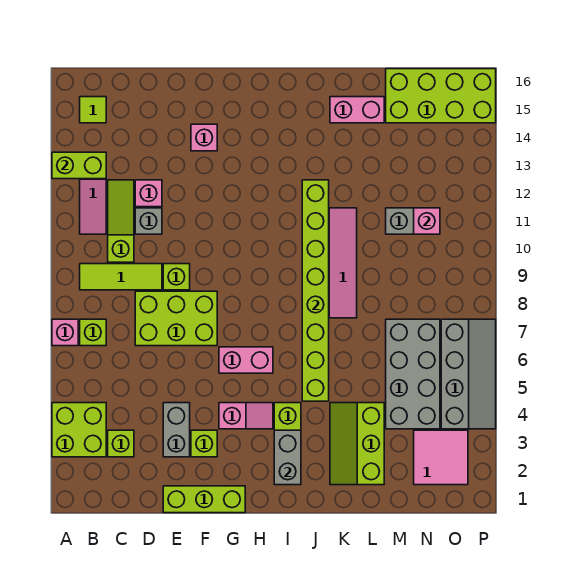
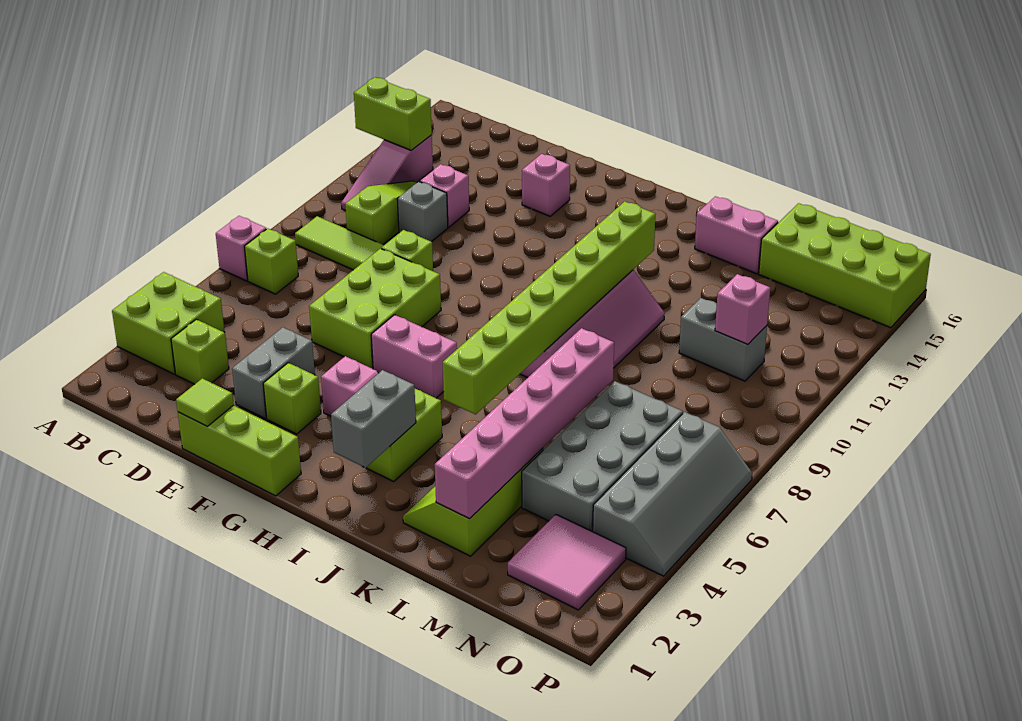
lime 1x1 tile [80,97,106,123] -> lime 1x1 tile moved to [176,378,234,426]
lime 2x3 brick [135,291,217,346] -> lime 2x3 brick turned to [309,249,441,369]
none -> pink 1x6 brick [435,328,614,519]

